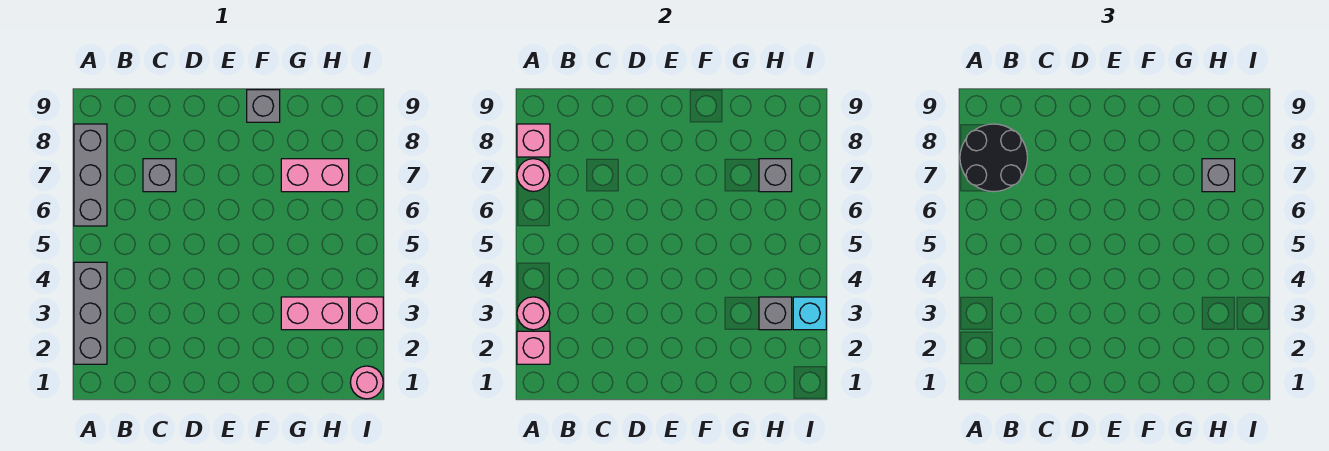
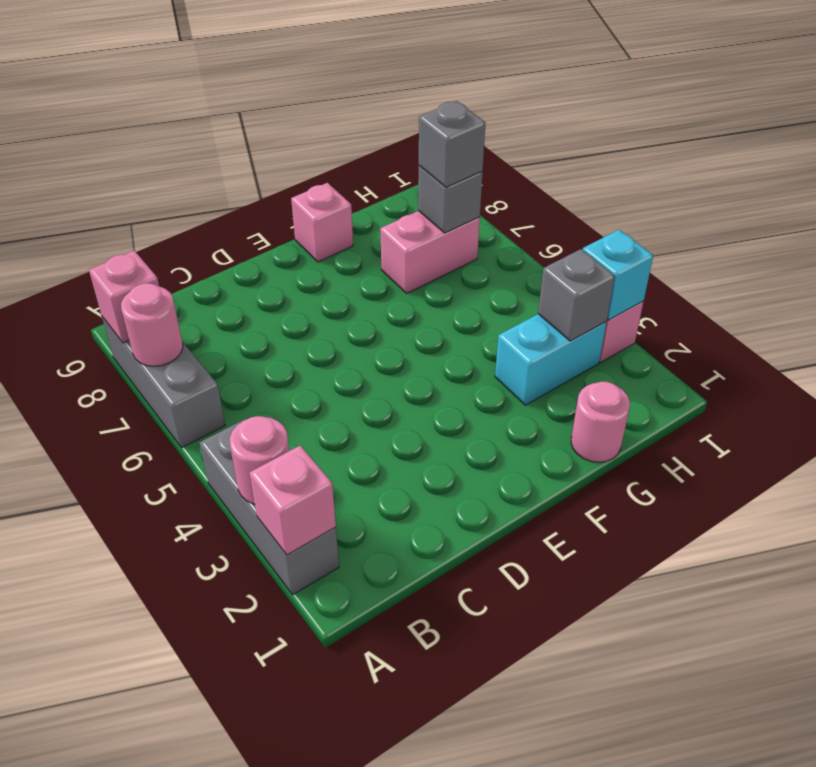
black 2x2 round brick [960,124,1027,192] -> none
grey 1x1 brick [143,159,176,192] -> none
grey 1x1 brick [247,90,280,122] -> pink 1x1 brick [291,183,353,262]
pink 1x2 brick [281,297,349,330] -> cyan 1x2 brick [495,314,606,405]
pink 1x1 round brick [350,366,383,399] -> pink 1x1 round brick moved to [571,382,630,462]

